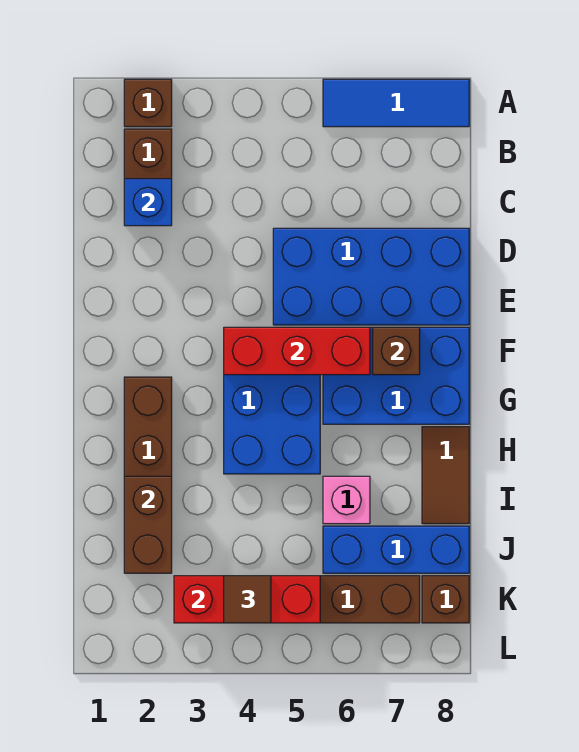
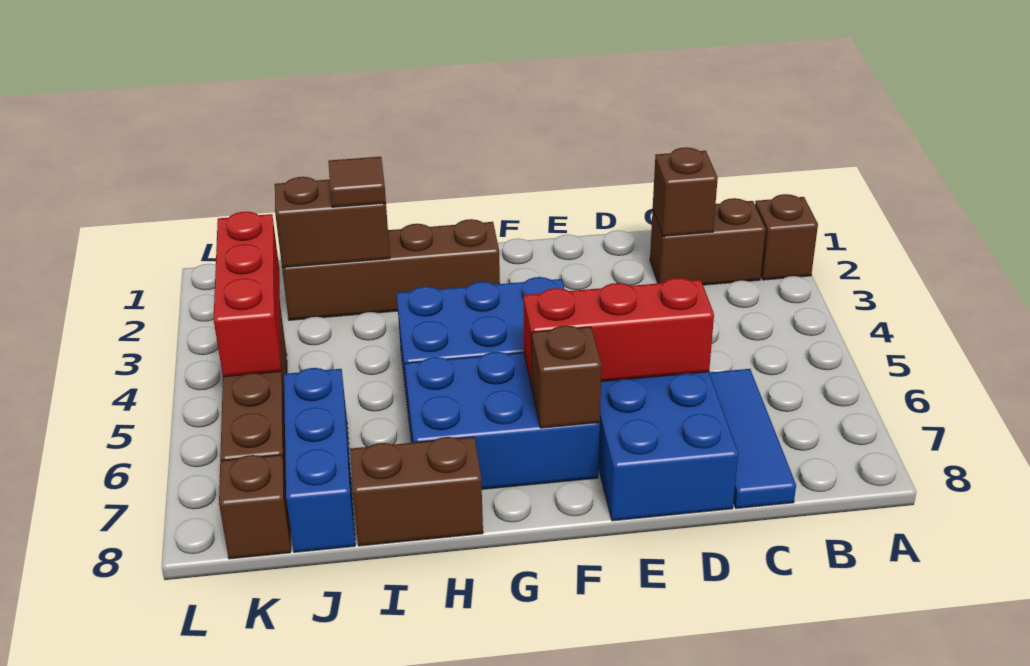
blue 1x3 tile [323,79,469,127] -> blue 1x3 tile moved to [709,369,796,508]
blue 1x1 brick [124,179,172,226] -> brown 1x1 brick [653,147,718,236]
red 1x3 brick [224,327,370,375] -> red 1x3 brick turned to [523,278,714,387]
blue 2x3 brick [323,327,469,424] -> blue 2x3 brick turned to [405,352,600,489]
brown 1x2 tile [422,427,469,524] -> brown 1x2 brick [350,437,483,546]
pink 1x1 brick [323,476,370,524] -> none
brown 1x1 tile [224,576,271,623] -> brown 1x1 tile moved to [328,157,386,207]

